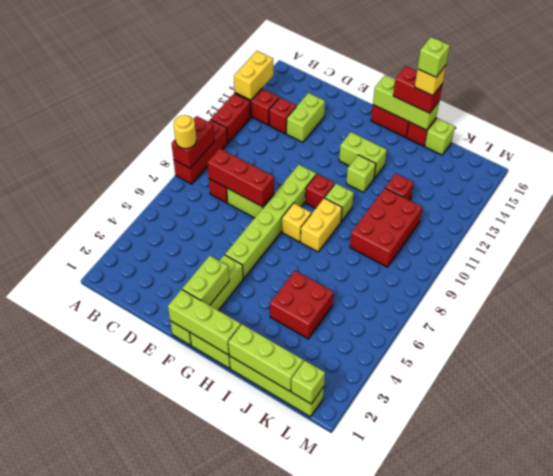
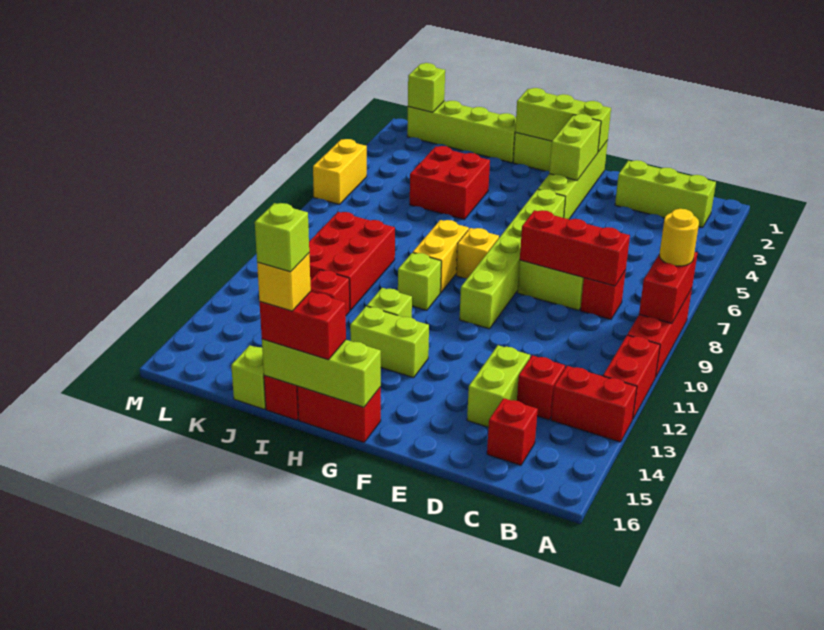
yellow 1x2 brick [234,51,273,100] -> yellow 1x2 brick moved to [313,139,367,204]
red 1x1 brick [305,174,335,208] -> red 1x1 brick moved to [487,398,538,465]
lime 1x3 brick [228,324,304,391] -> lime 1x3 brick moved to [615,160,716,228]

